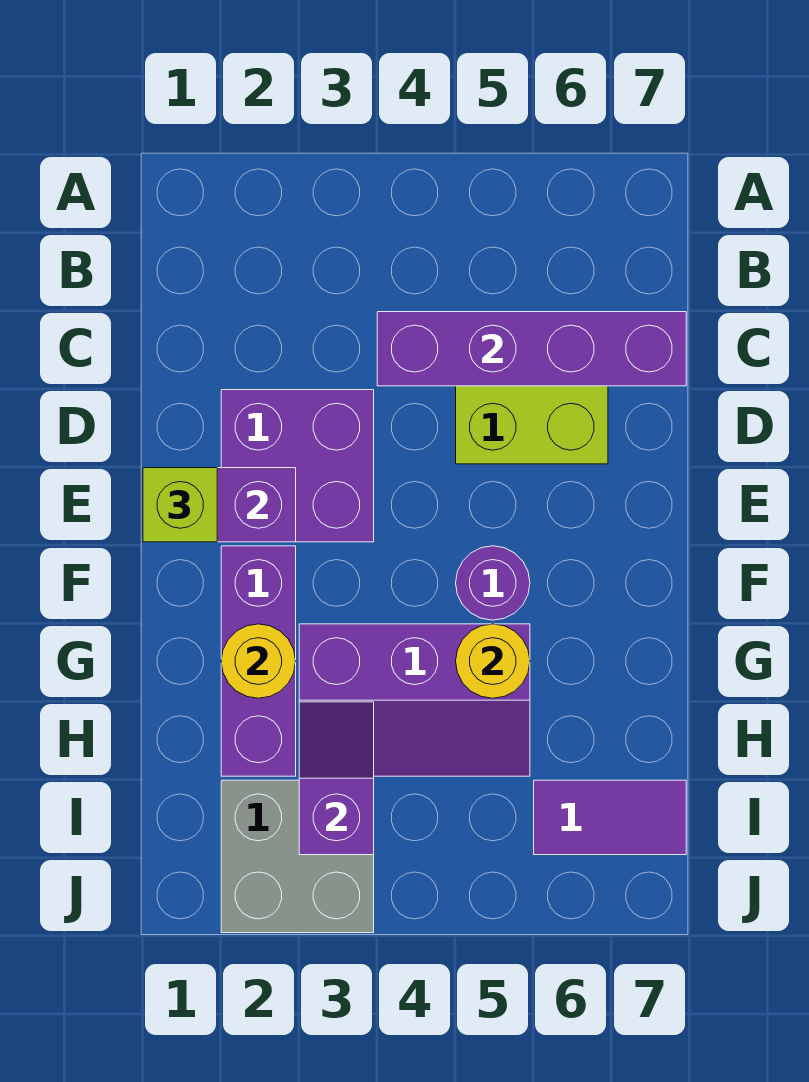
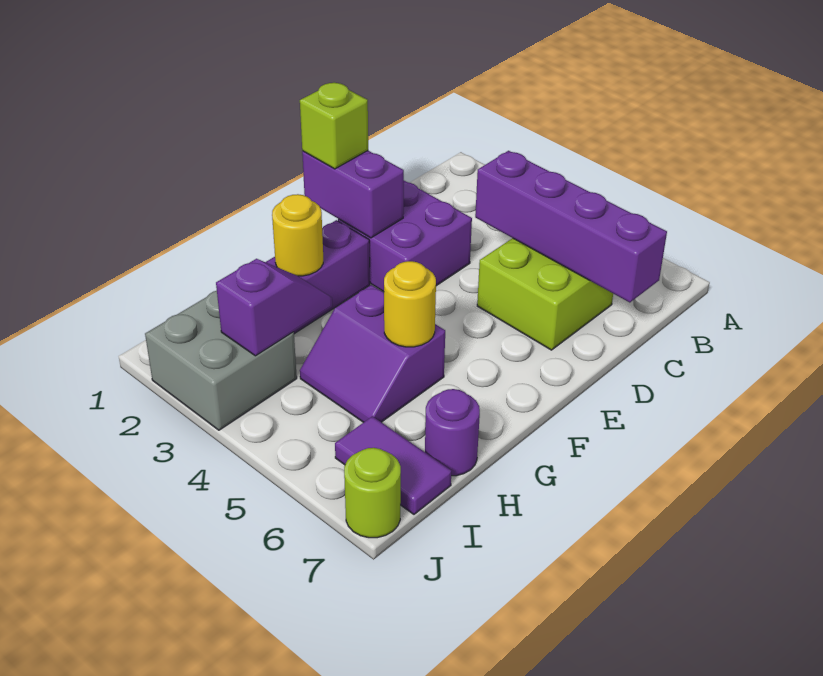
purple 1x1 round brick [456,546,530,620] -> purple 1x1 round brick moved to [425,389,480,476]
purple 2x3 slope [299,624,530,776] -> purple 2x2 slope [300,285,445,422]
none -> lime 1x1 round brick [344,448,401,538]

